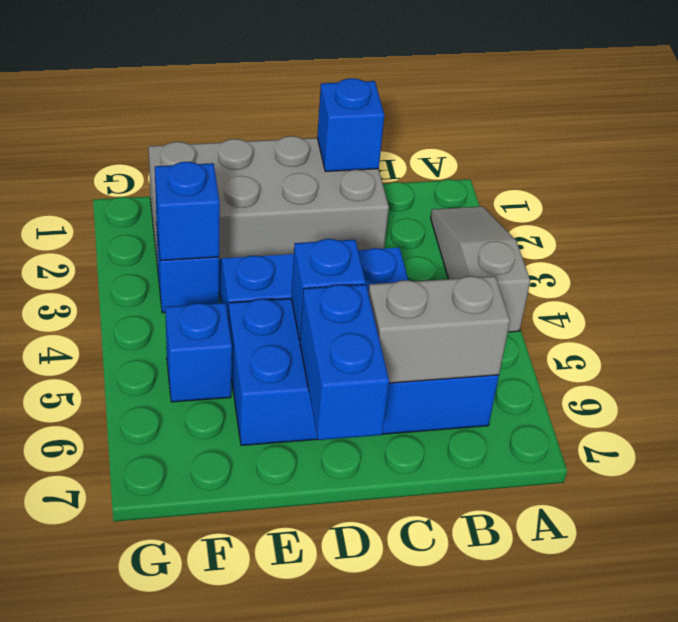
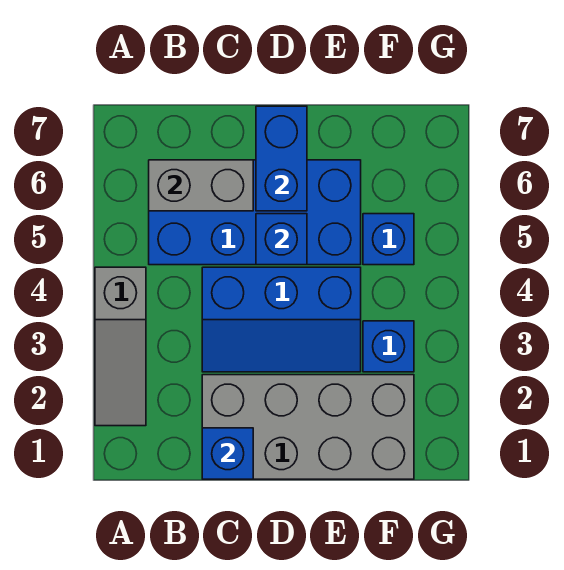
blue 1x1 brick [155,162,220,261] -> none

